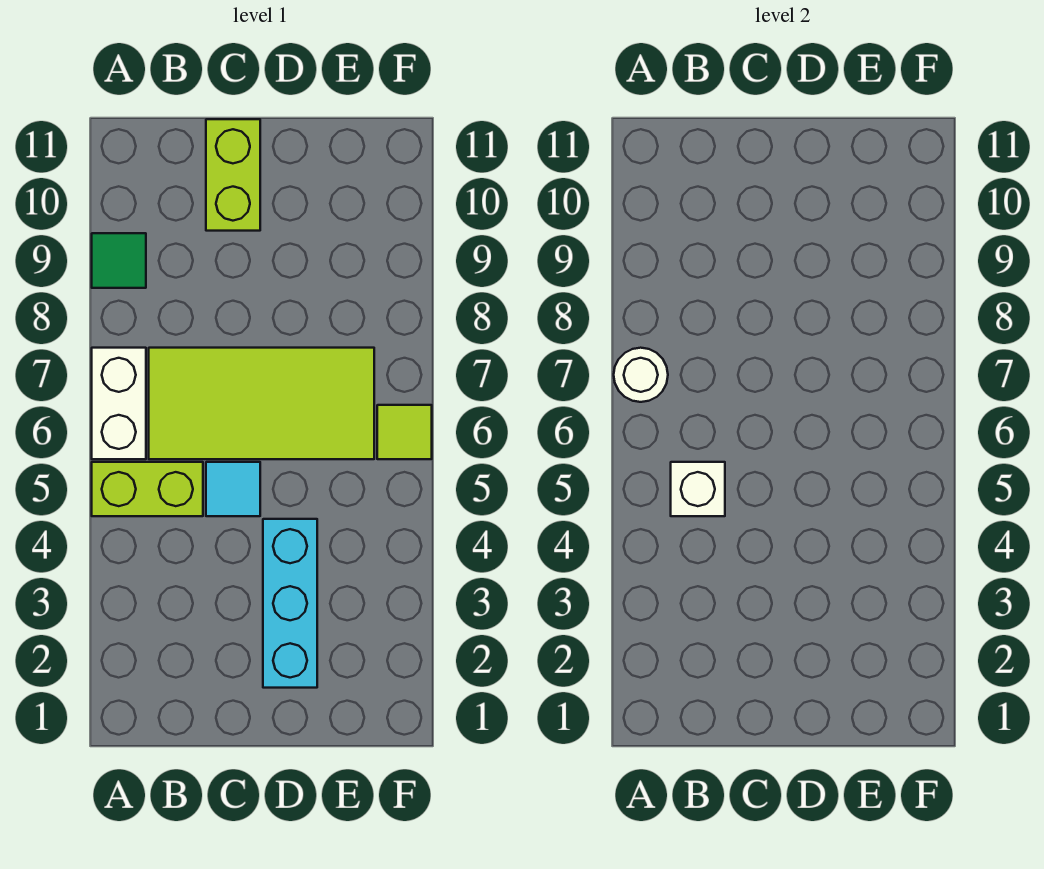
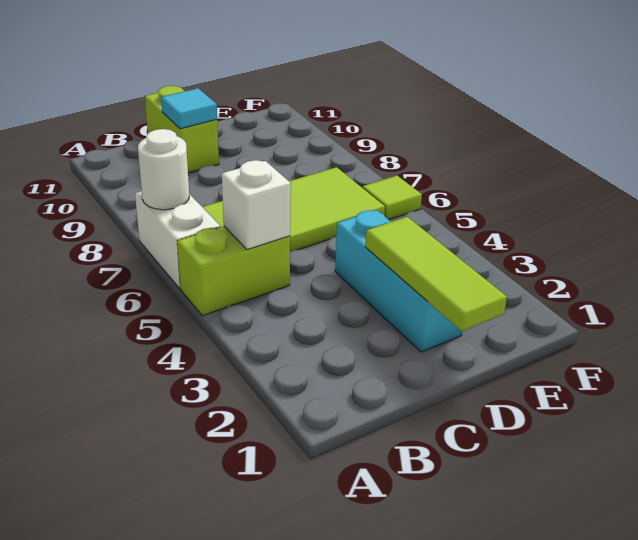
green 1x1 tile [92,233,146,288] -> none
cyan 1x1 tile [206,462,260,516] -> cyan 1x1 tile moved to [161,88,217,129]
none -> lime 1x3 tile [365,217,507,331]

